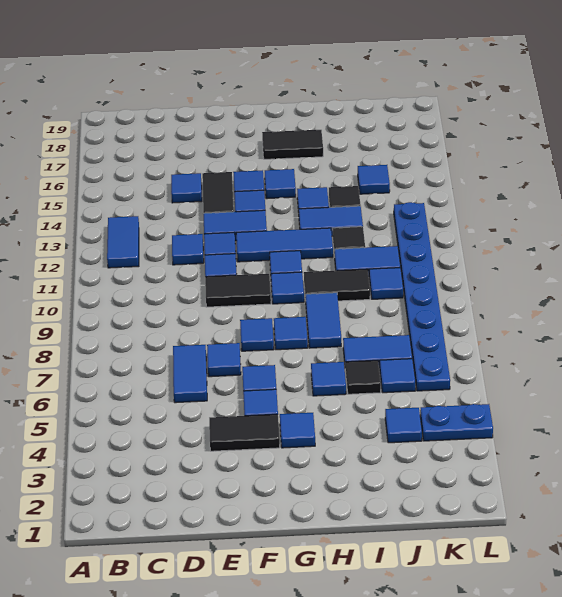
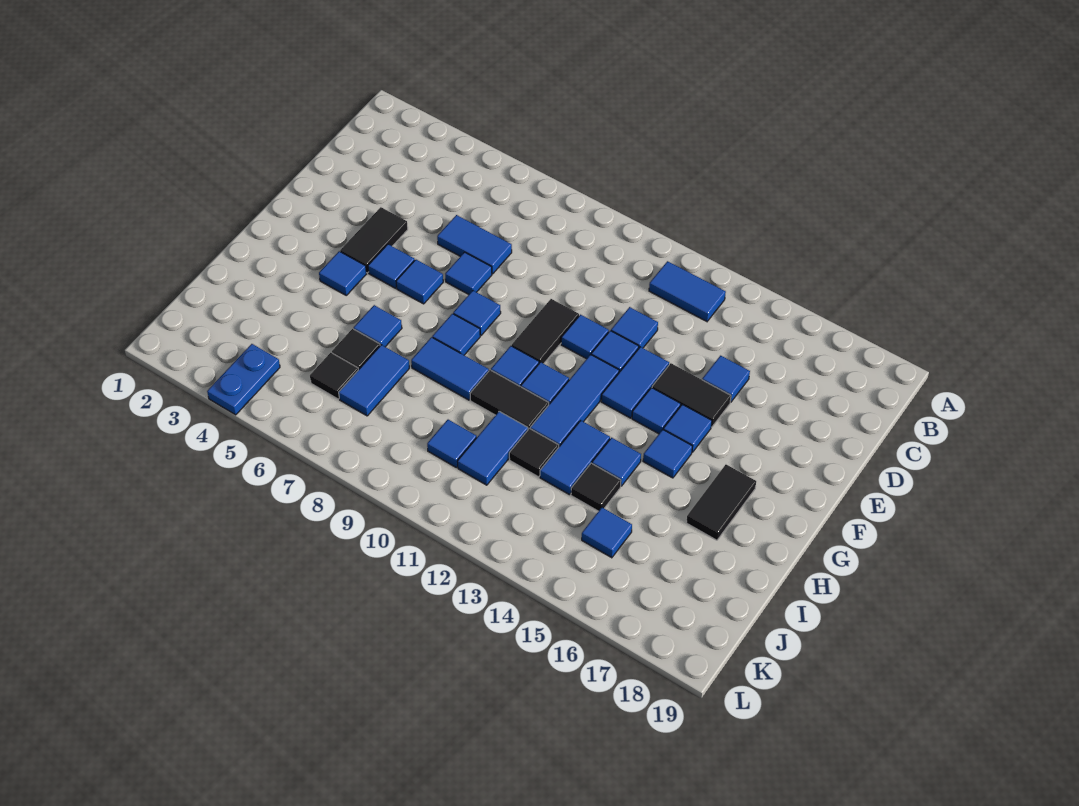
black 1x2 tile [304,269,370,301] -> black 1x2 tile turned to [470,370,549,429]
blue 1x1 tile [385,408,422,443] -> none
blue 1x1 tile [380,359,415,393] -> black 1x1 tile [310,353,358,399]
blue 1x8 plate [394,202,450,391] -> none

